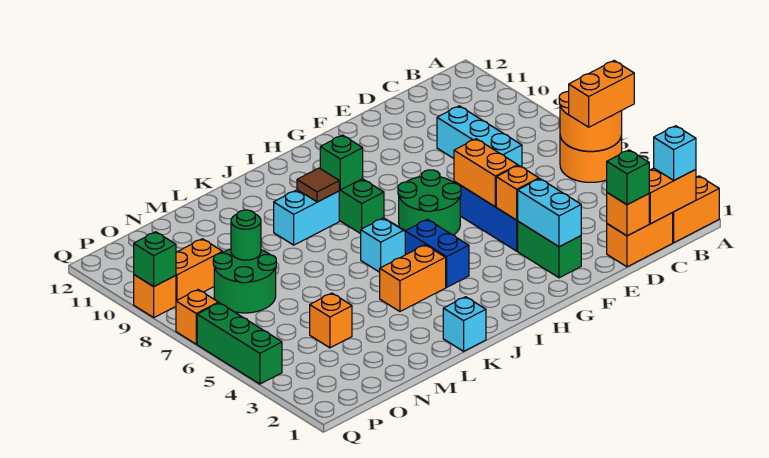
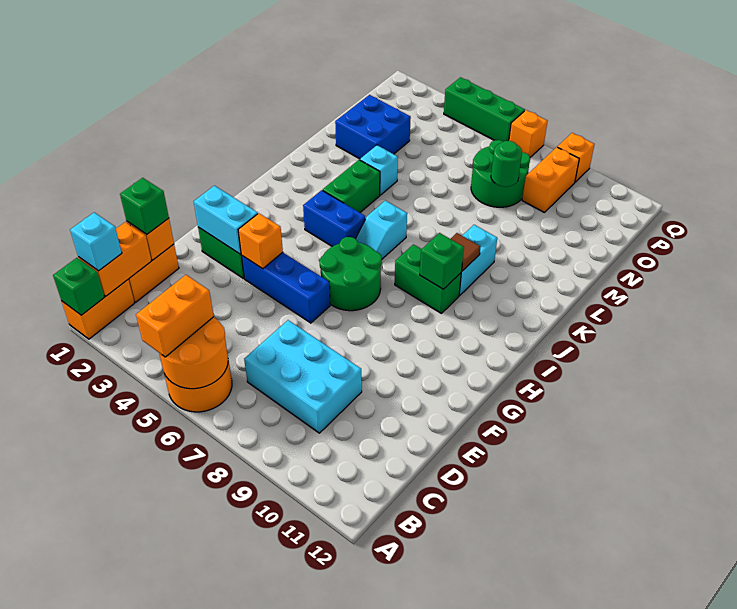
cyan 1x3 brick [437,106,522,167] -> cyan 2x3 brick [244,320,362,433]
orange 1x2 brick [454,139,518,207] -> none
orange 1x2 brick [380,245,446,311] -> green 1x2 brick [323,160,380,212]
cyan 1x1 brick [443,297,486,351] -> cyan 1x1 brick moved to [360,145,398,195]
none -> blue 2x2 brick [335,95,411,159]
orange 1x1 brick [310,293,352,348] -> none
green 1x1 brick [134,232,176,287] -> green 1x1 brick moved to [53,258,105,315]

